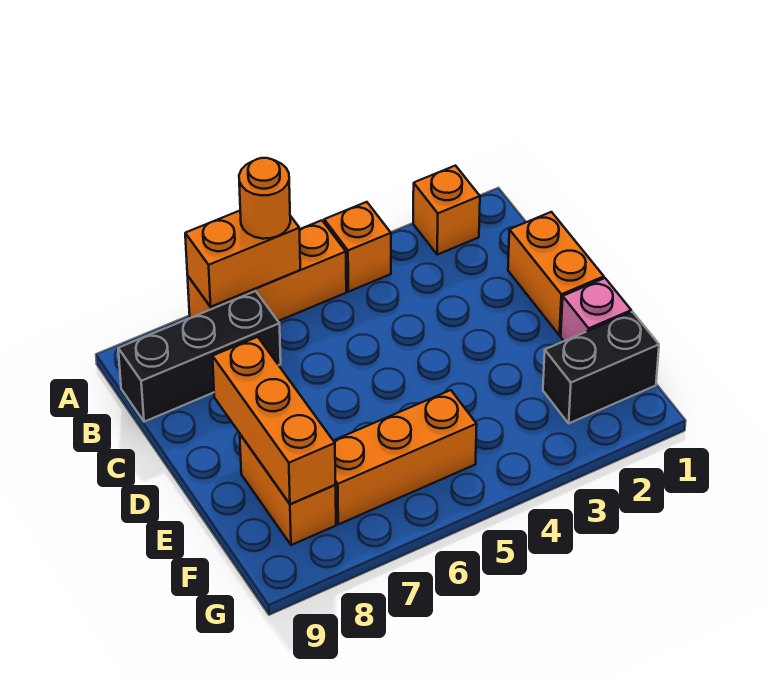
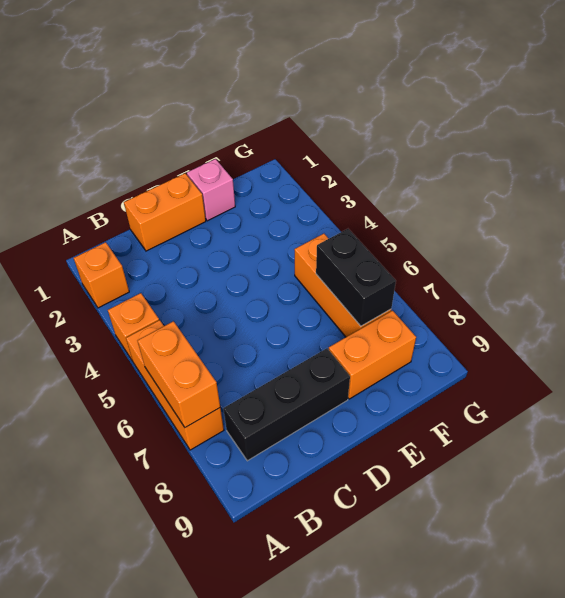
orange 1x1 round brick [239,158,290,239] -> none
black 1x3 brick [118,291,281,422] -> black 1x3 brick turned to [223,348,350,461]
orange 1x3 brick [213,337,336,504] -> none
black 1x2 brick [543,312,659,423] -> black 1x2 brick moved to [316,229,396,326]

